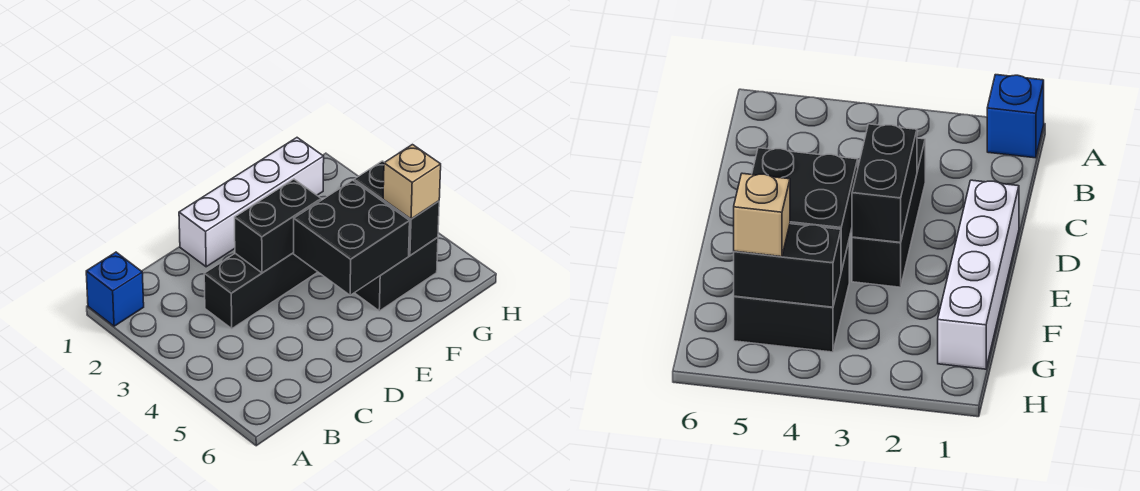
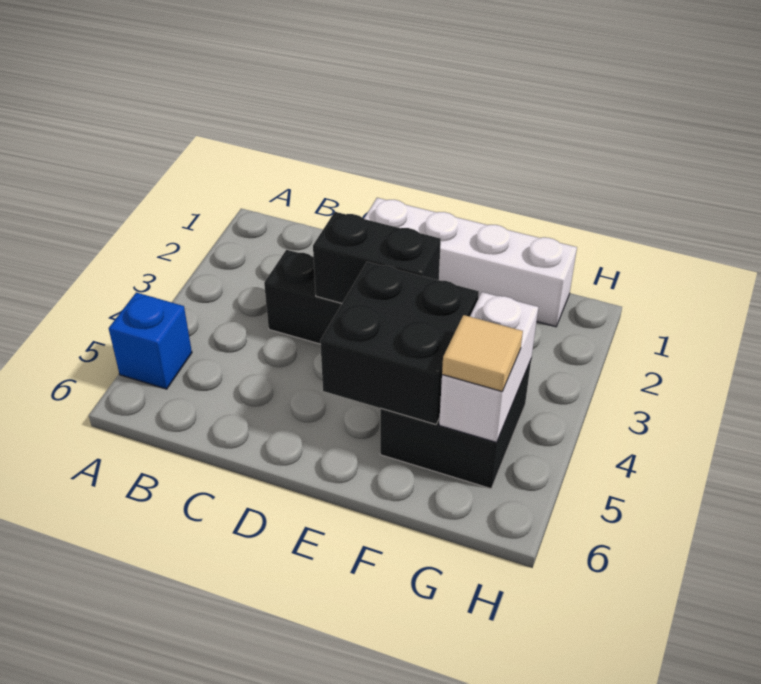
blue 1x1 brick [86,252,144,326] -> blue 1x1 brick moved to [109,292,192,389]
black 1x2 brick [354,161,439,255] -> white 1x2 brick [439,292,538,442]
tan 1x1 brick [383,145,441,219] -> tan 1x1 tile [442,315,523,391]

